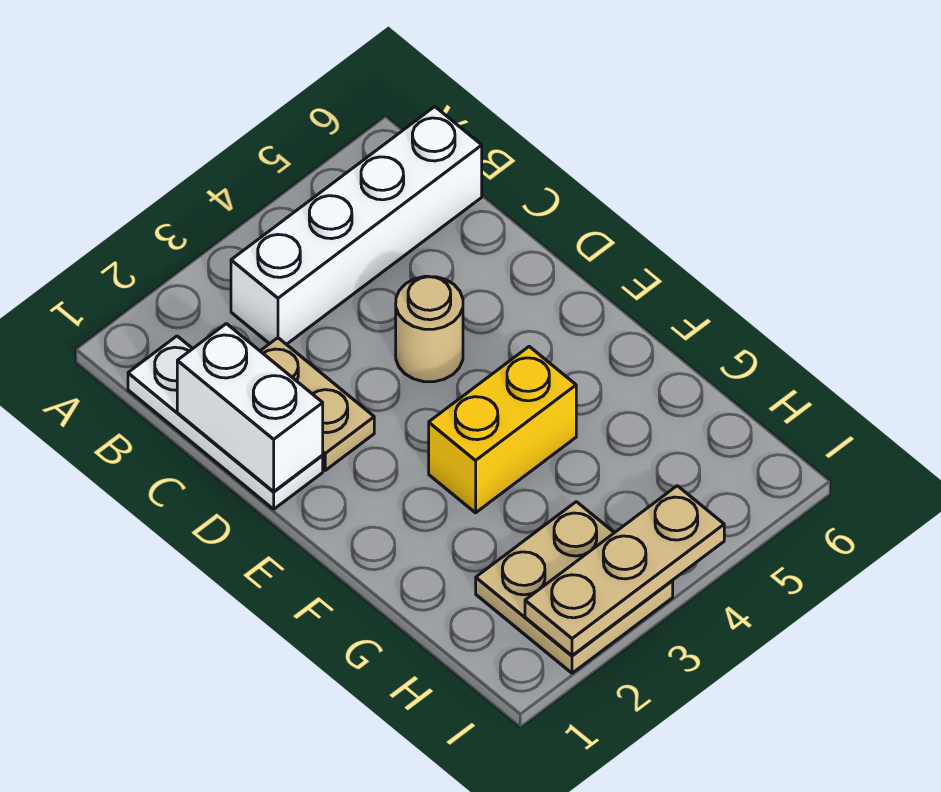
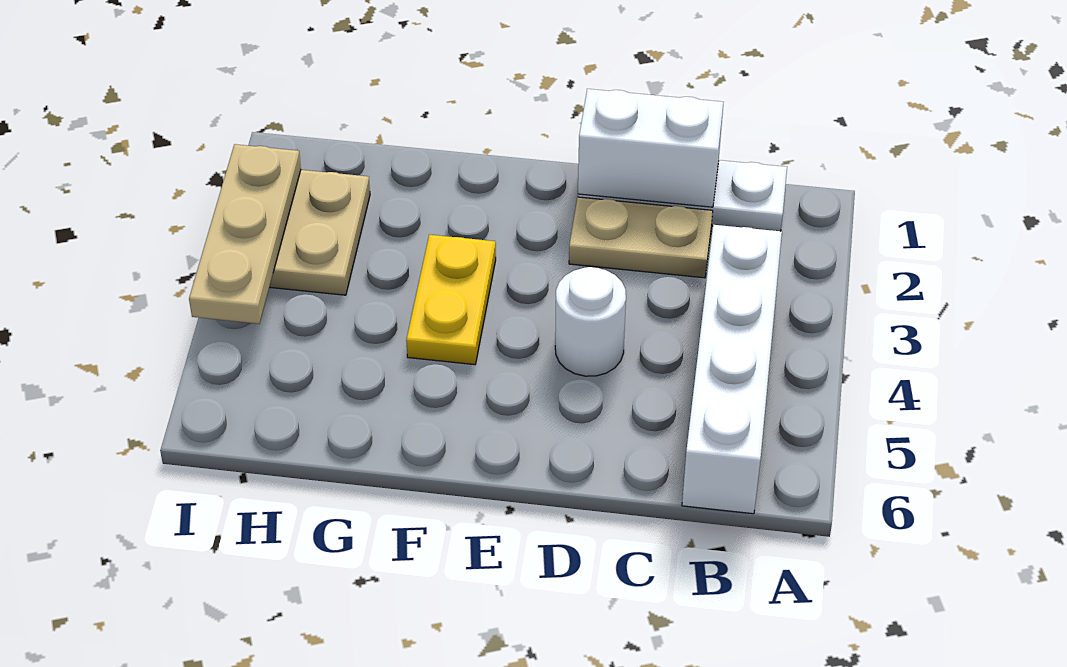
tan 1x1 round brick [396,276,463,382] -> white 1x1 round brick [555,267,626,376]
yellow 1x2 brick [429,347,576,513] -> yellow 1x2 plate [406,235,496,365]

